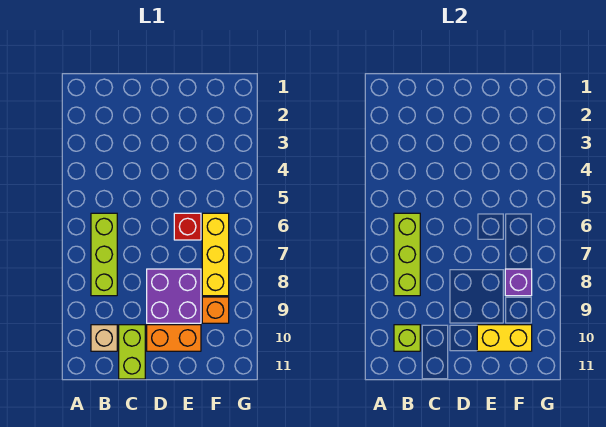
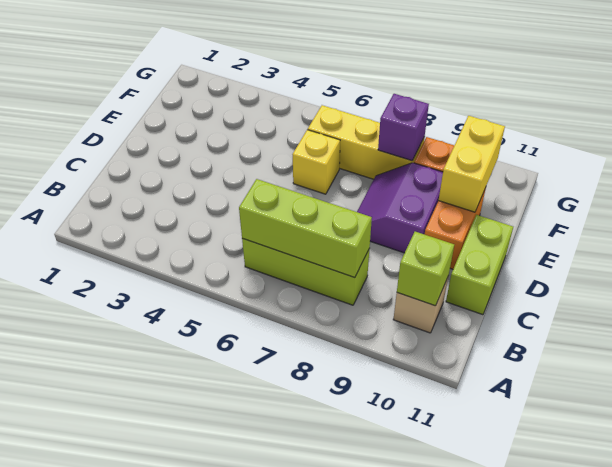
lime 1x2 brick [119,325,145,379] -> lime 1x2 brick turned to [446,215,513,315]
purple 2x2 brick [147,269,201,323] -> purple 2x2 slope [357,163,443,253]
red 1x1 brick [174,213,201,240] -> yellow 1x1 brick [292,130,340,194]

